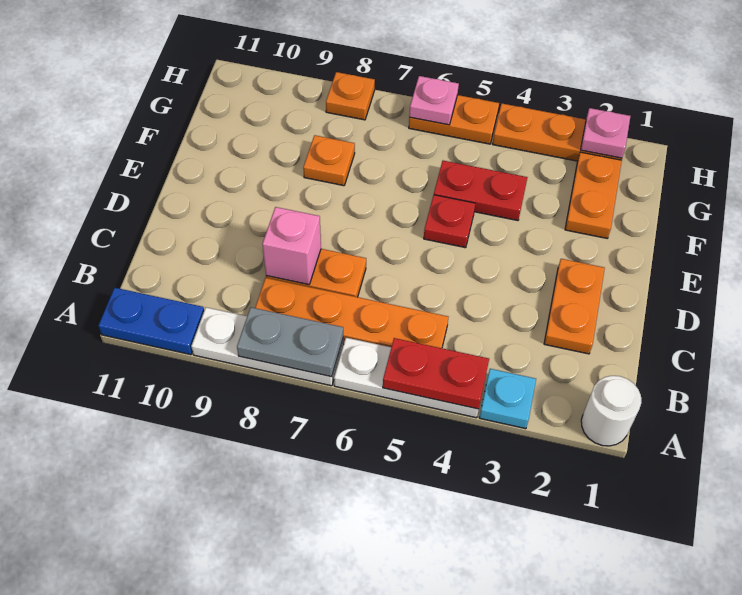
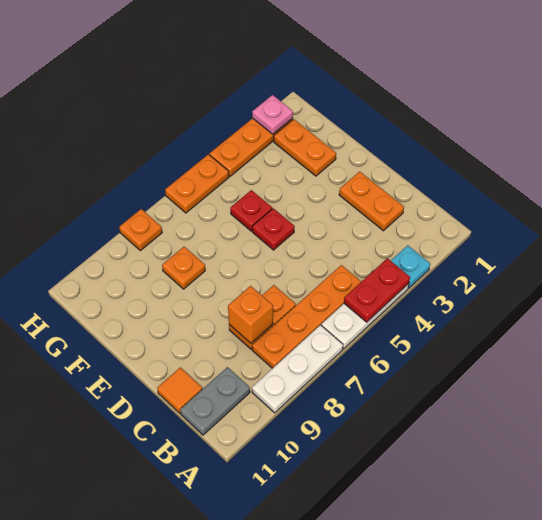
white 1x1 round brick [581,376,641,446] -> none
grey 1x2 plate [237,307,343,377] -> grey 1x2 plate moved to [180,367,250,435]
blue 1x2 plate [98,288,204,355] -> none
pink 1x1 brick [262,207,321,285] -> orange 1x1 brick [228,286,273,343]
none -> orange 1x1 tile [157,367,202,413]
red 1x2 plate [434,161,528,221] -> red 1x1 plate [230,190,272,231]
pink 1x1 plate [409,76,459,125] -> none

